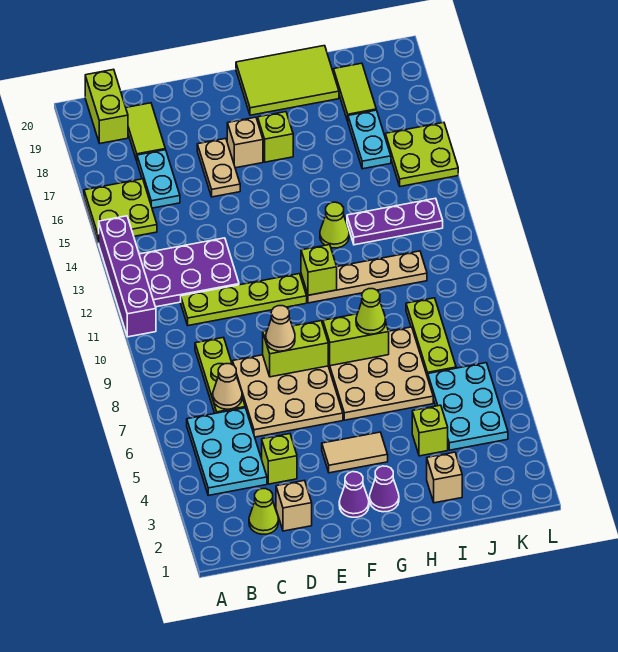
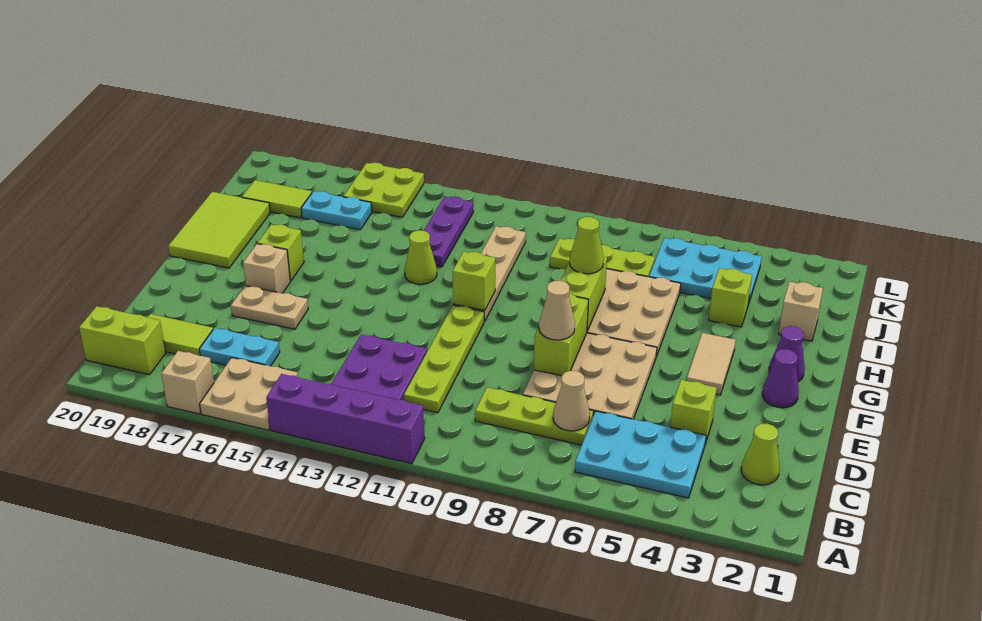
lime 2x2 plate [84,179,157,243] -> tan 2x2 plate [200,358,298,430]
tan 1x1 brick [276,480,312,531] -> tan 1x1 brick moved to [161,351,214,414]

